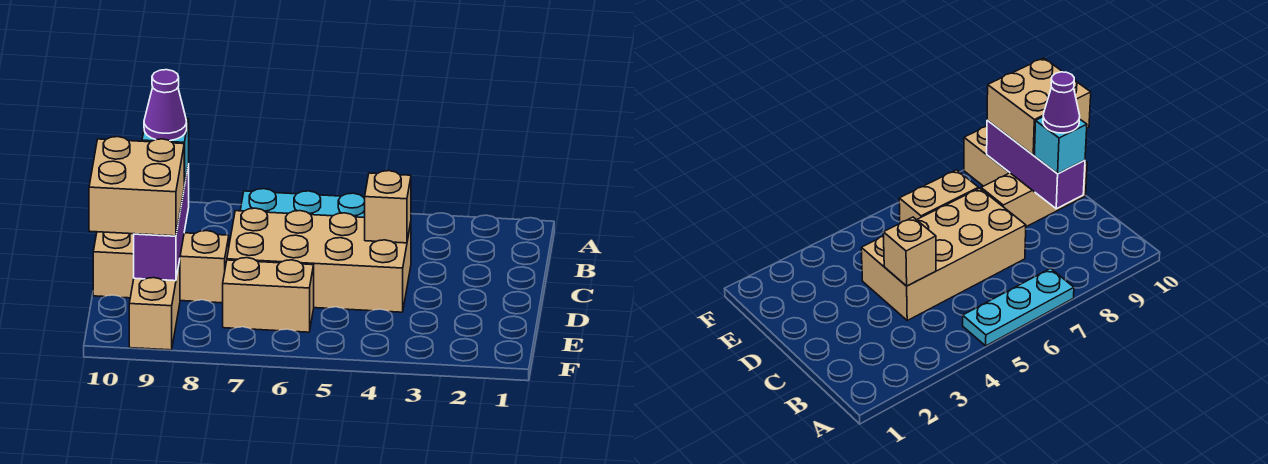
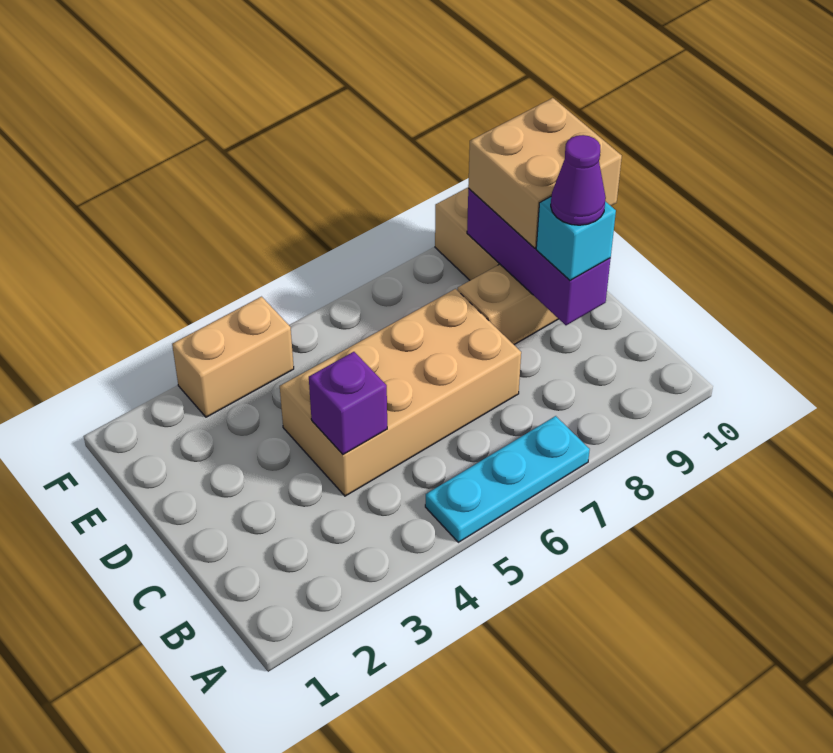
tan 1x1 brick [365,171,411,243] -> purple 1x1 brick [309,352,387,454]
tan 1x2 brick [223,258,314,332] -> tan 1x2 brick moved to [172,297,294,417]

